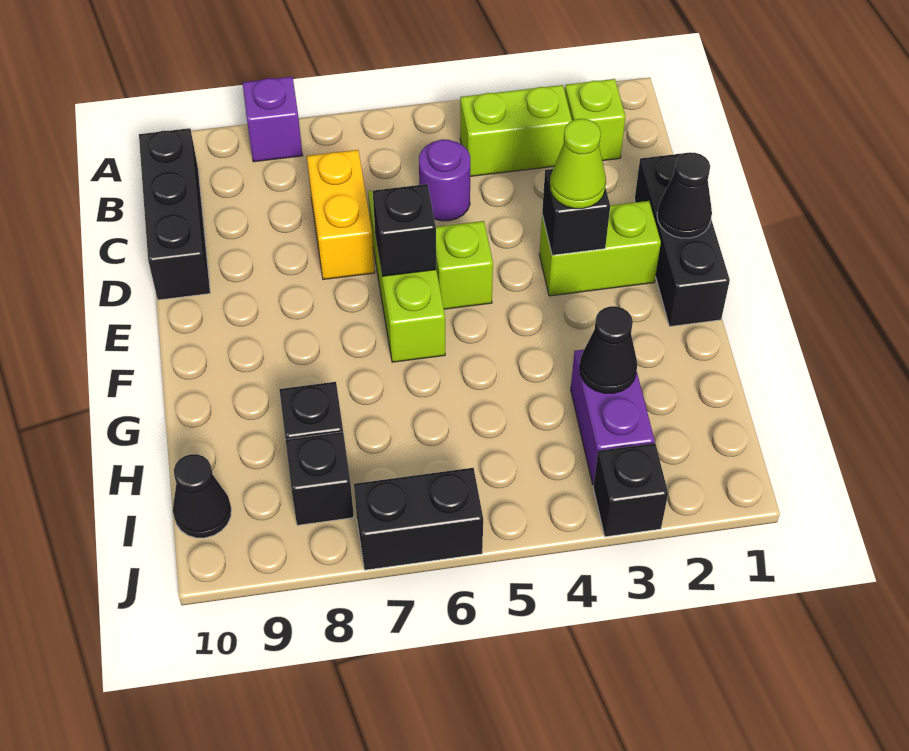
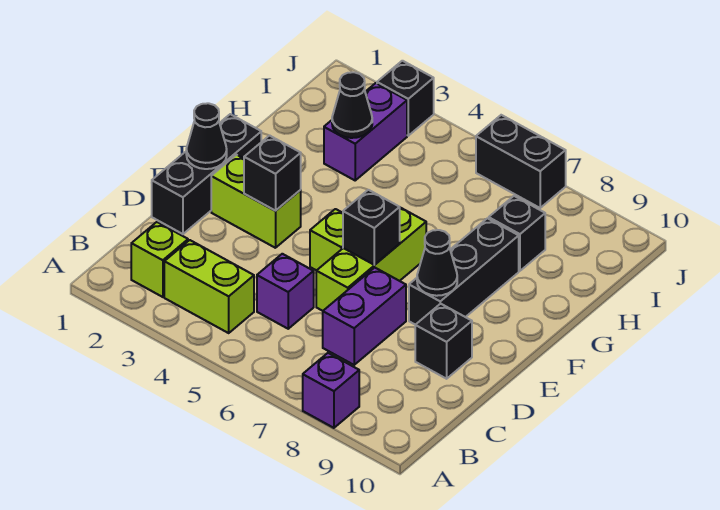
black 1x3 brick [139,128,210,300] -> black 1x3 brick moved to [409,218,519,325]
purple 1x1 round brick [419,139,470,221] -> purple 1x1 brick [257,254,314,329]
yellow 1x2 brick [307,150,375,279] -> purple 1x2 brick [323,268,406,365]
lime 1x1 cone [550,119,606,209] -> none
black 1x1 brick [285,432,354,525] -> black 1x1 brick moved to [415,304,472,379]
black 1x1 cone [173,454,231,538] -> black 1x1 cone moved to [417,230,457,296]

